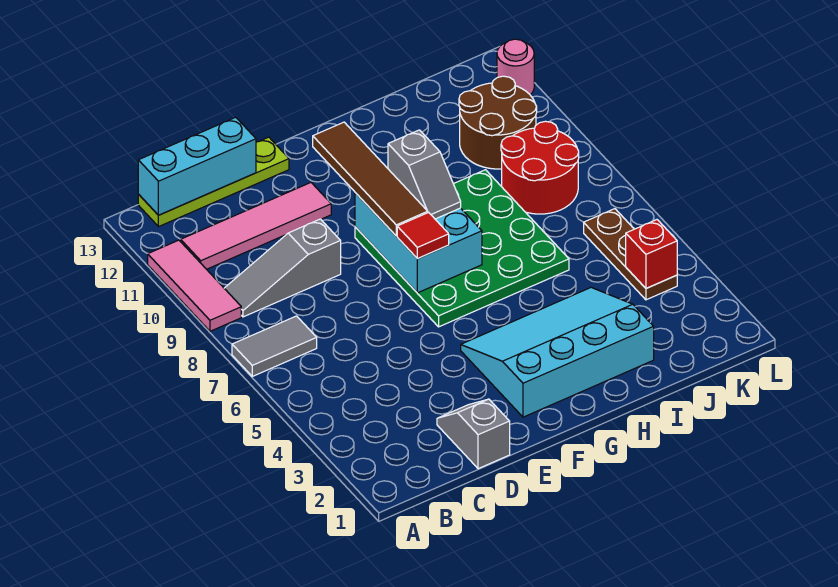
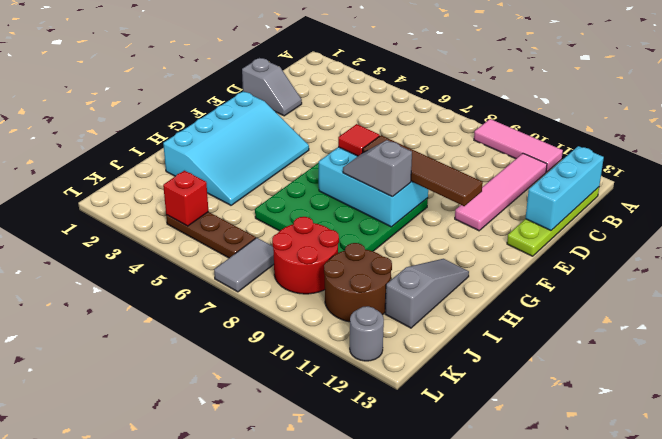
grey 1x2 tile [232,316,317,376] -> grey 1x2 tile moved to [214,238,274,292]
grey 1x3 slope [224,219,341,317] -> grey 1x3 slope moved to [385,259,469,328]
pink 1x1 round brick [497,39,534,95] -> grey 1x1 round brick [350,306,384,361]

